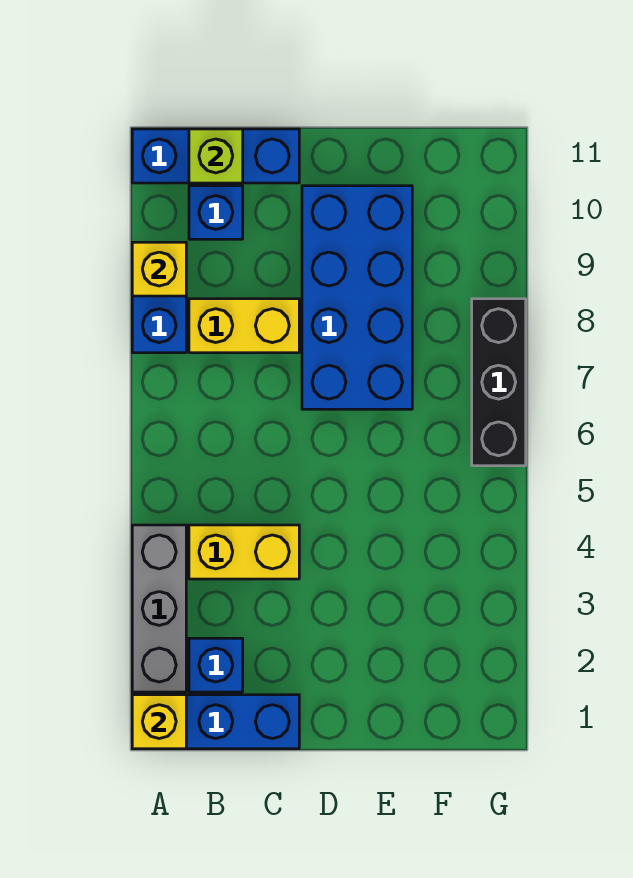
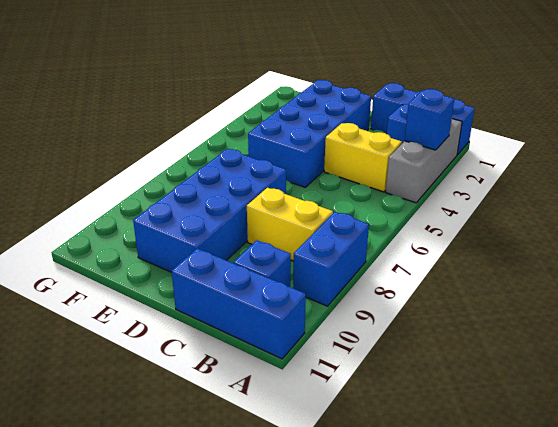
yellow 1x1 brick [132,695,186,749] -> none
none -> blue 1x1 brick [405,89,454,150]
yellow 1x1 brick [132,242,186,296] -> none
lime 1x1 brick [189,129,243,183] -> none
none -> blue 2x4 brick [248,80,371,187]
black 1x3 brick [472,299,526,466] -> none

